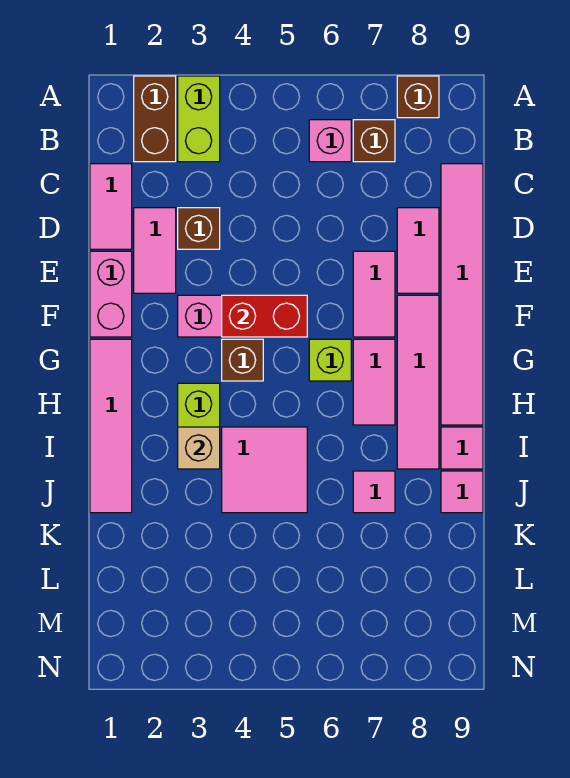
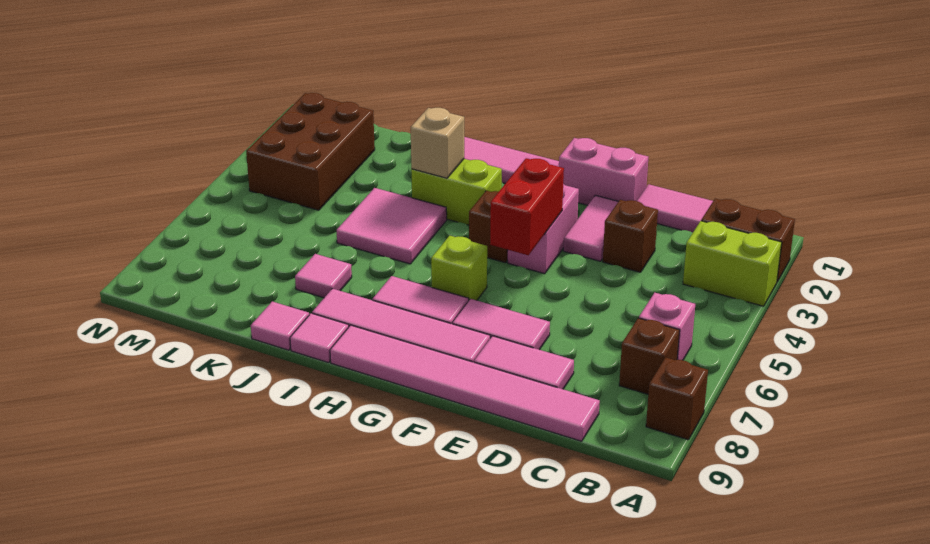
pink 1x2 tile [134,208,176,293] -> pink 1x2 tile turned to [563,195,619,261]
none -> brown 2x3 brick [246,93,375,210]

